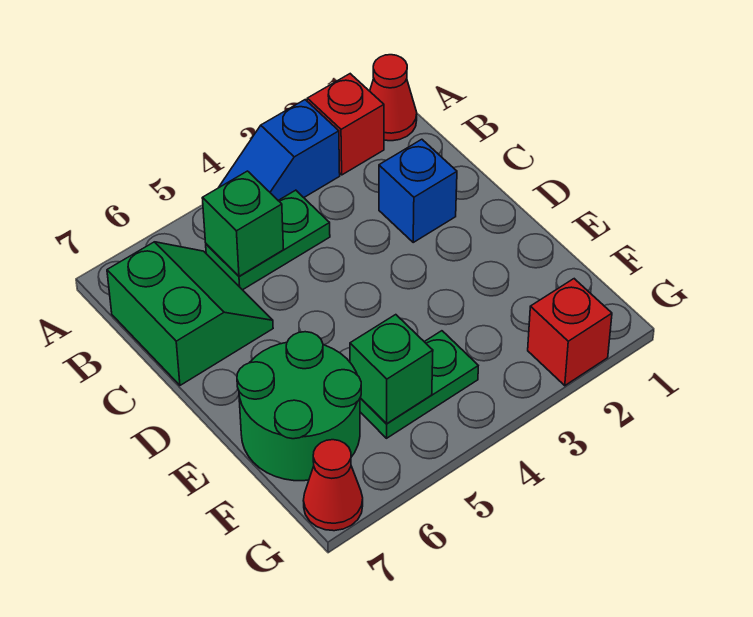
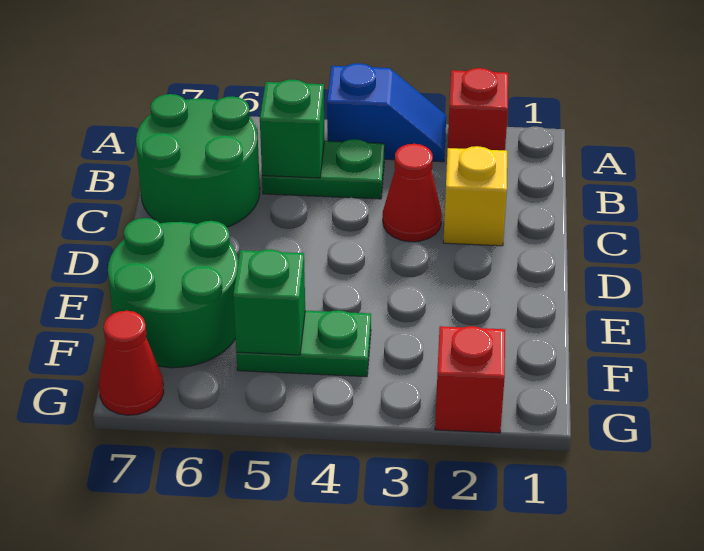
red 1x1 cone [370,55,417,141] -> red 1x1 cone moved to [383,144,442,242]
blue 1x2 slope [219,100,340,200] -> blue 1x2 slope turned to [327,63,446,162]
green 2x2 slope [107,242,273,385] -> green 2x2 round brick [136,94,260,227]
blue 1x1 brick [379,139,457,242] -> yellow 1x1 brick [443,146,507,246]

